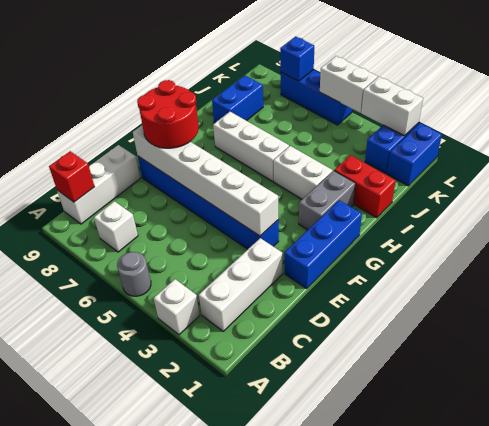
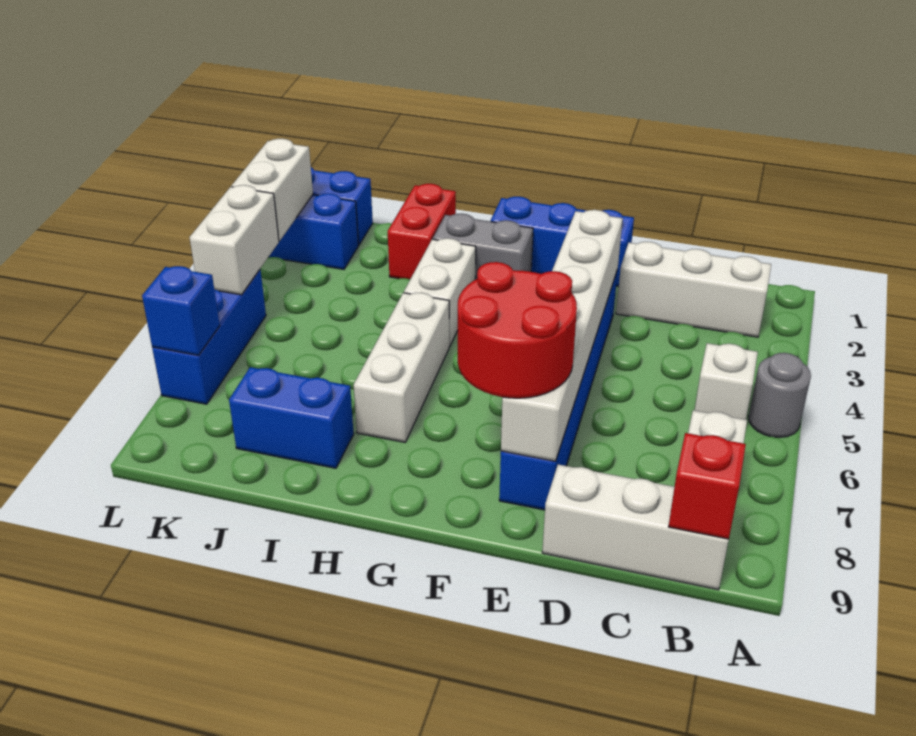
white 1x1 brick [154,279,200,335] -> white 1x1 brick moved to [695,343,758,420]

